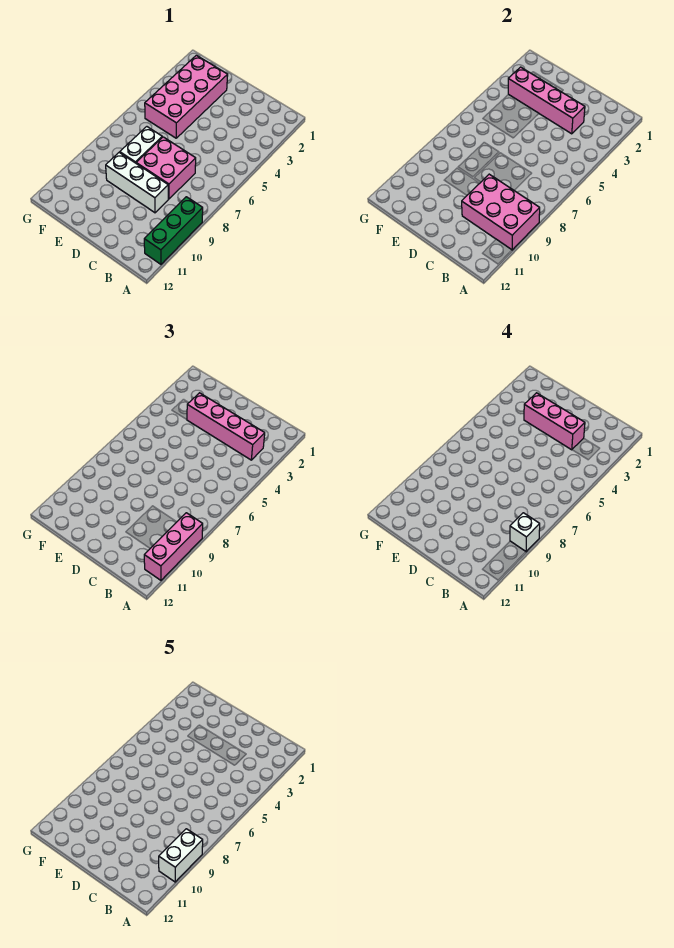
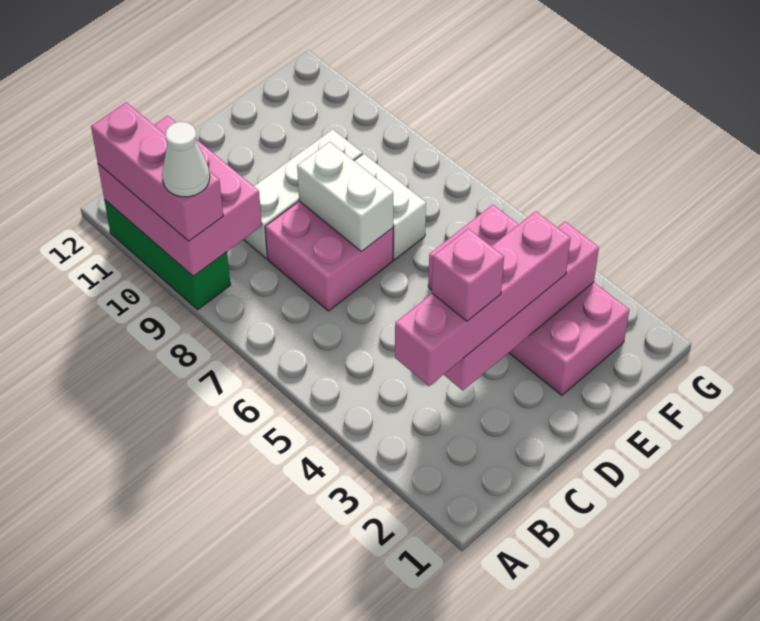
pink 2x3 brick [462,174,540,250] -> pink 2x3 brick turned to [98,116,262,276]
white 1x1 brick [510,513,540,552] -> white 1x1 cone [162,122,210,197]
white 1x2 brick [159,829,203,882] -> white 1x2 brick moved to [297,142,393,252]
pink 1x3 brick [524,393,585,450] -> pink 1x1 brick [432,228,504,321]

